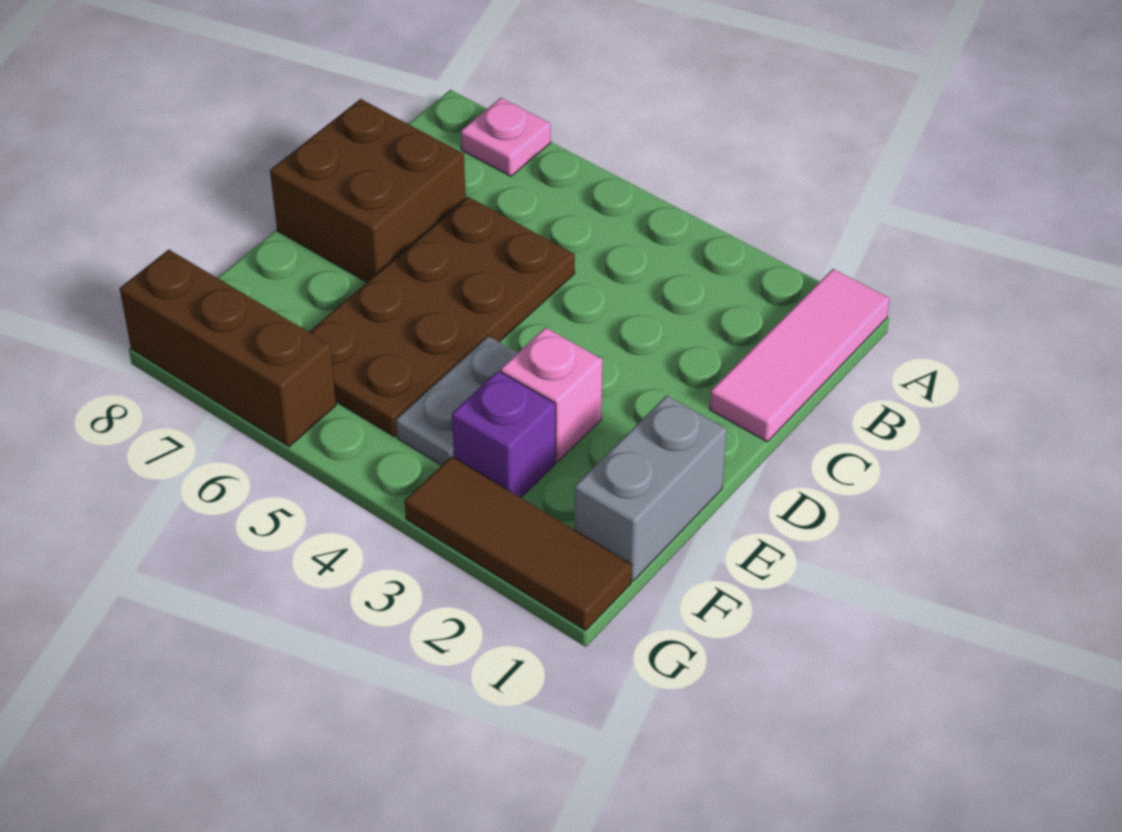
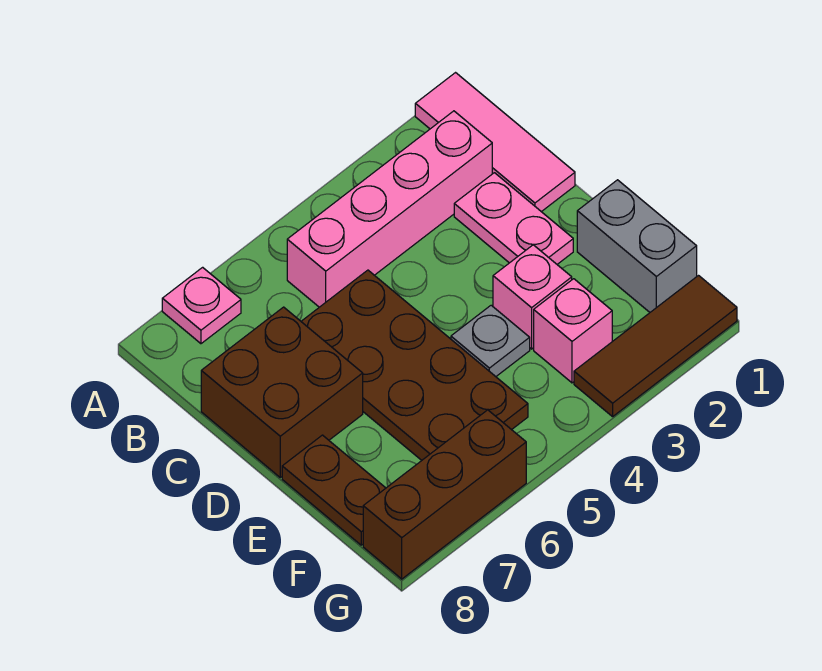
none -> pink 1x4 brick [287,111,492,307]
none -> pink 1x2 plate [454,173,573,264]
grey 1x2 plate [396,336,517,465] -> grey 1x1 plate [451,305,530,377]
none -> brown 1x2 plate [282,435,386,545]
purple 1x1 brick [452,371,556,498] -> pink 1x1 brick [534,279,612,383]

